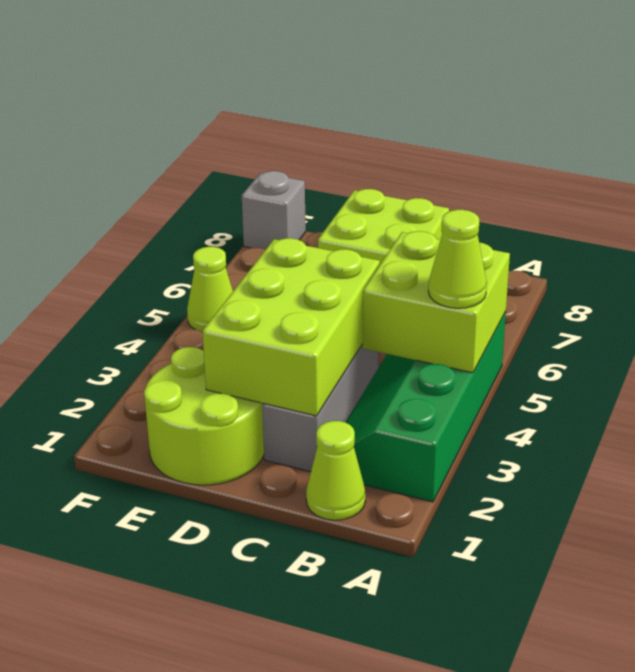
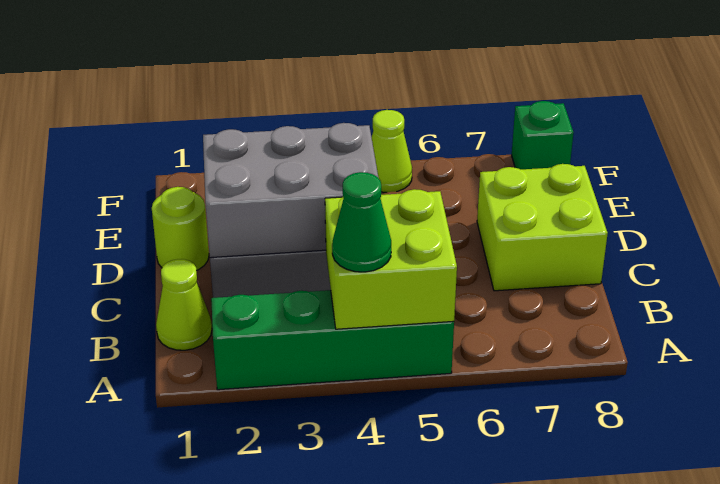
lime 1x1 cone [428,210,487,308] -> green 1x1 cone [332,172,391,272]
lime 2x3 brick [202,238,380,416] -> grey 2x3 brick [203,123,378,258]
lime 2x2 round brick [144,347,264,485] -> lime 1x1 round brick [152,187,209,271]
grey 1x1 brick [242,171,306,250] -> green 1x1 brick [512,101,573,169]

